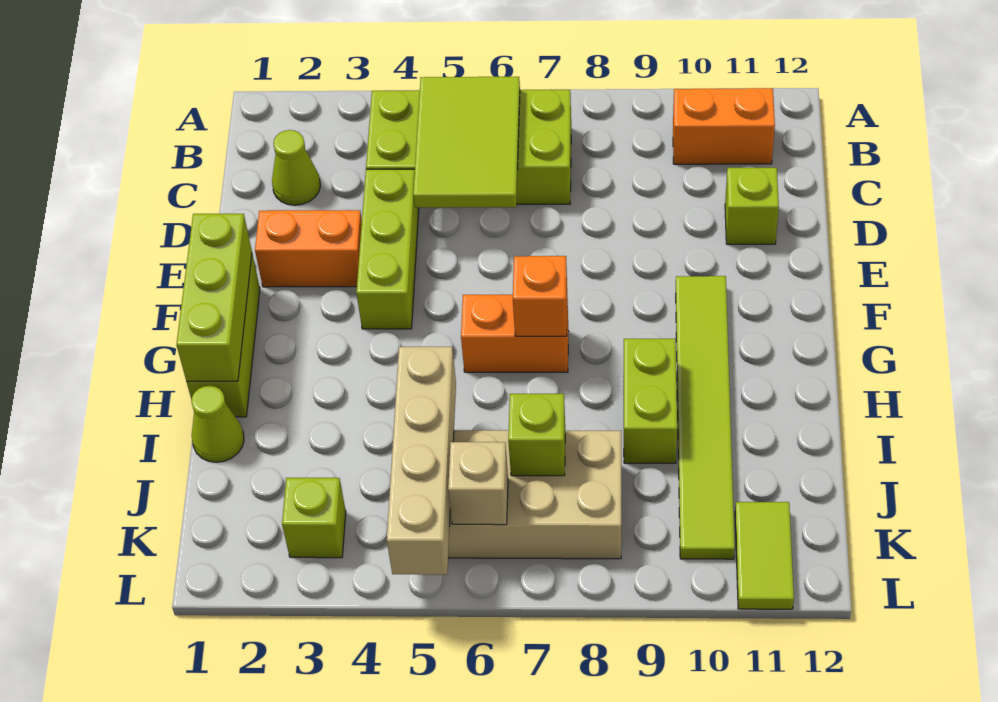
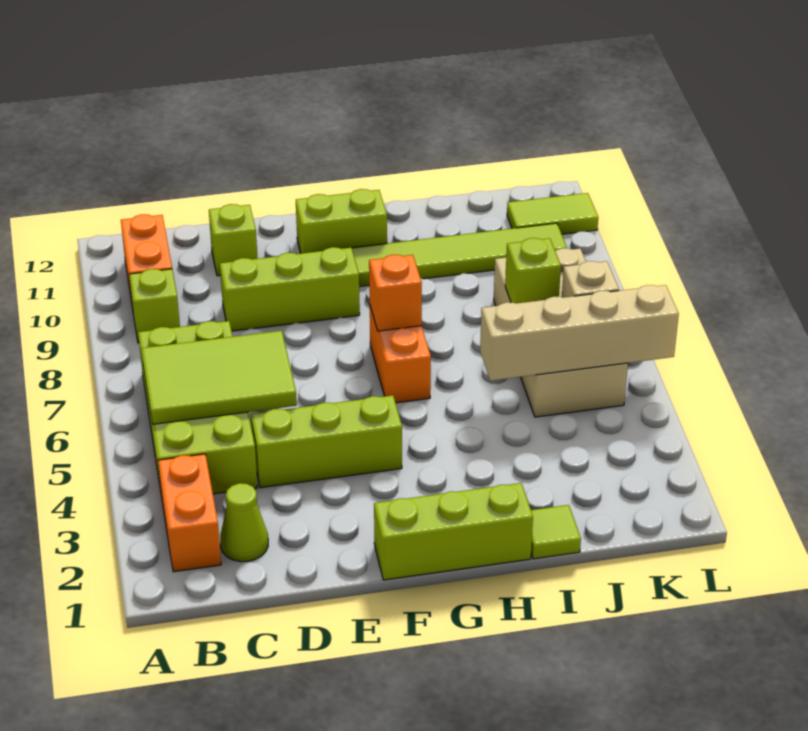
orange 1x2 brick [255,210,362,287] -> orange 1x2 brick moved to [158,454,221,572]
lime 1x3 brick [176,214,252,381] -> lime 1x3 brick moved to [220,247,360,331]
lime 1x2 brick [624,339,677,463] -> lime 1x2 brick moved to [296,189,387,253]
lime 1x1 cone [191,386,244,462] -> lime 1x1 tile [531,505,581,559]
lime 1x1 brick [282,478,346,558] -> lime 1x1 brick moved to [129,269,180,343]

